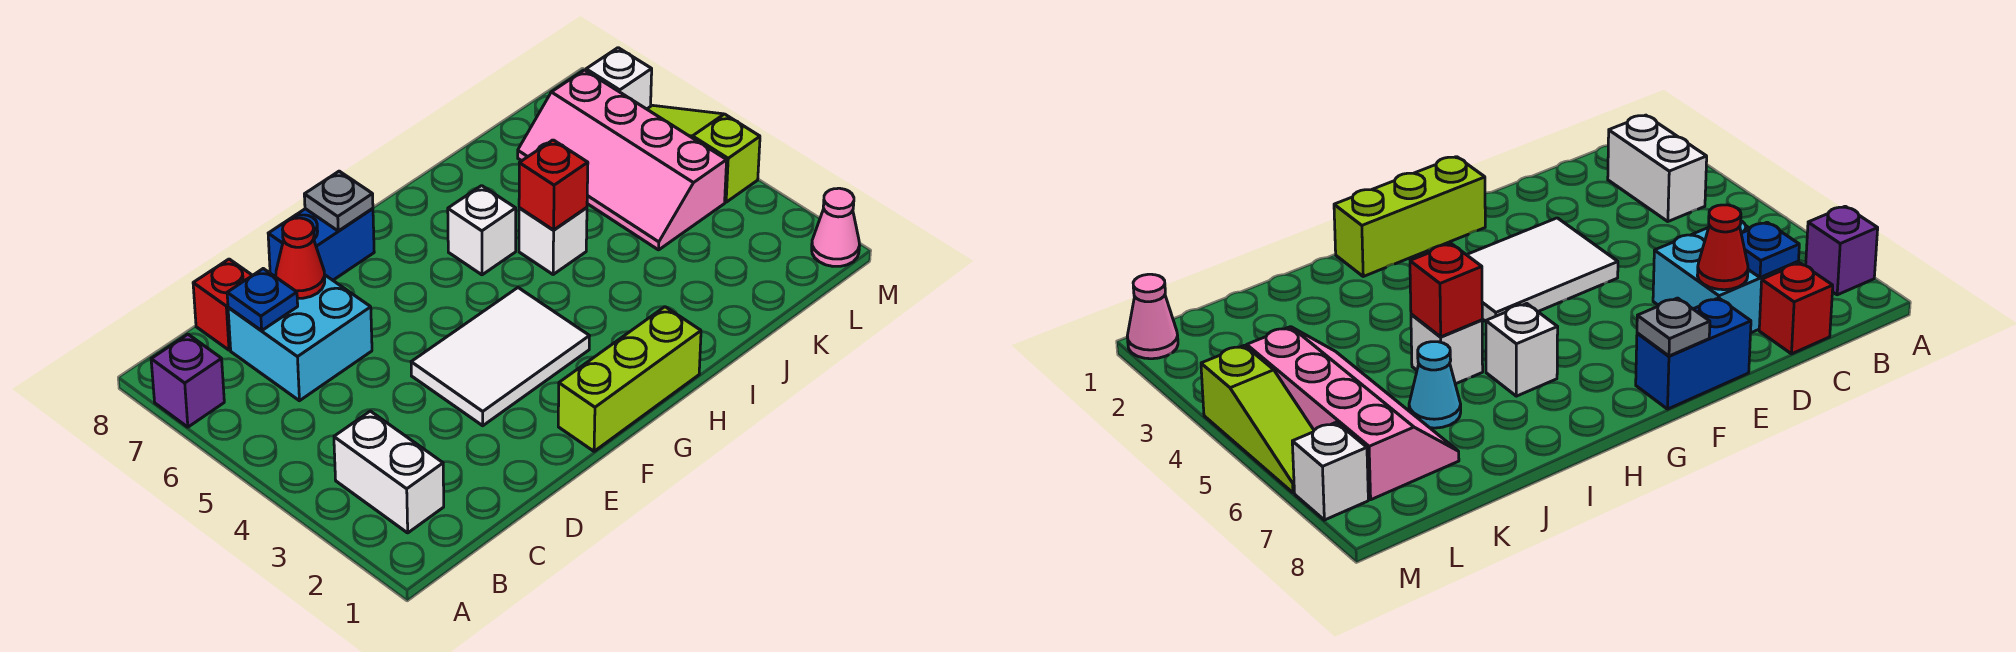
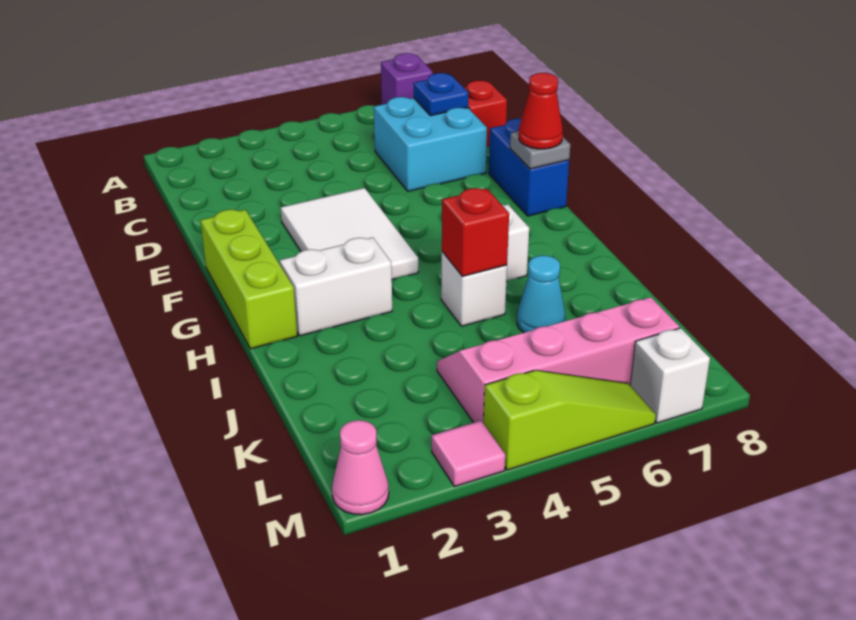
white 1x2 brick [334,411,444,533] -> white 1x2 brick moved to [280,237,392,336]
red 1x1 cone [276,218,325,298] -> red 1x1 cone moved to [519,73,563,149]
none -> pink 1x1 tile [432,421,505,487]

